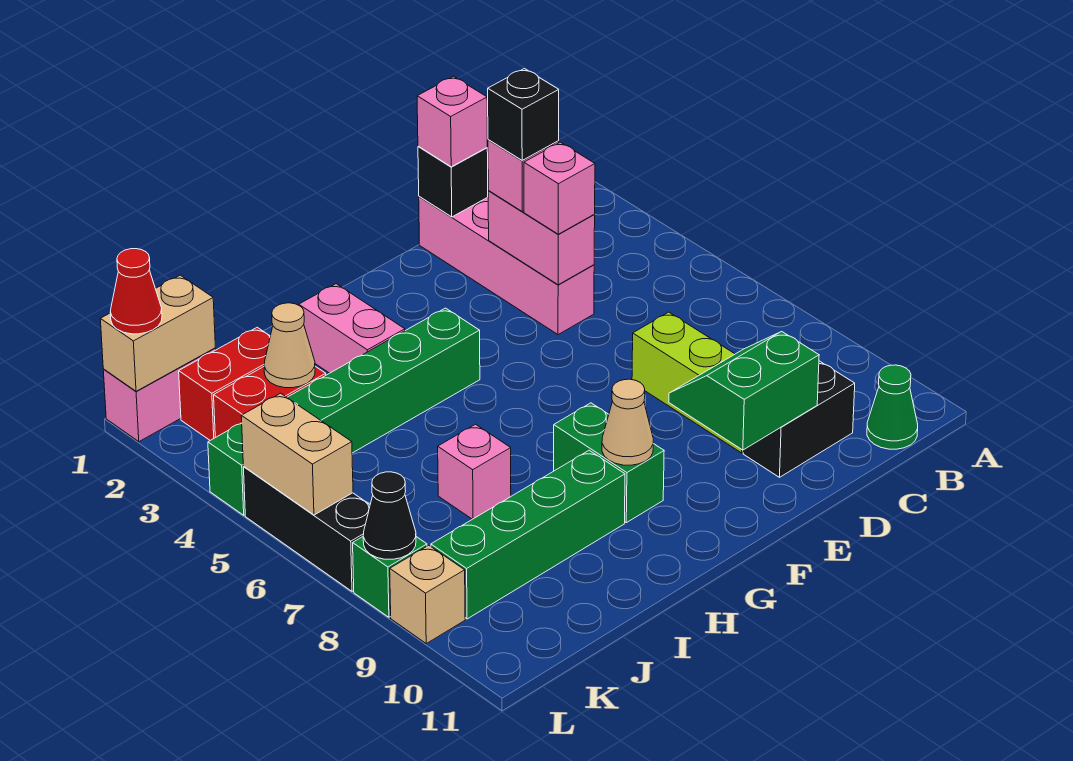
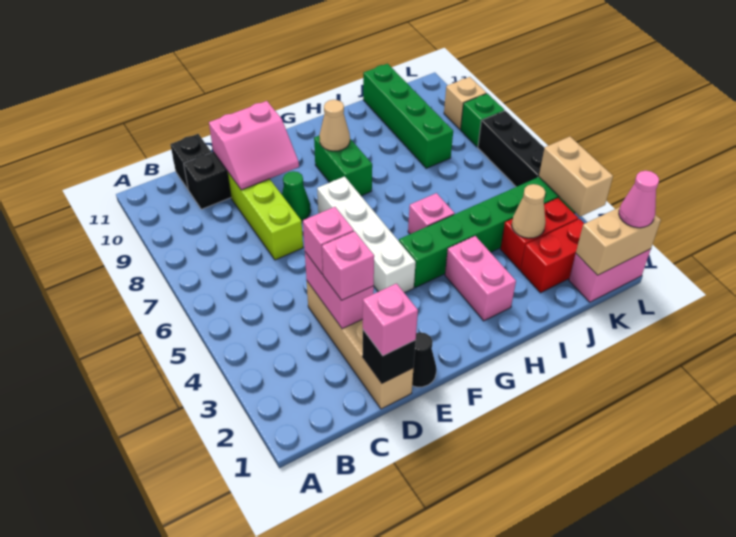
green 1x1 cone [867,365,918,449] -> green 1x1 cone moved to [282,171,311,221]
pink 1x4 brick [419,197,594,335] -> tan 1x4 brick [307,281,414,409]
black 1x1 brick [488,69,559,160] -> black 1x1 brick moved to [170,134,211,189]
green 2x2 slope [669,331,819,450] -> pink 2x2 slope [209,101,299,190]
none -> white 1x4 brick [317,176,416,293]
green 1x4 brick [431,450,625,619] -> green 1x4 brick turned to [363,64,453,168]
pink 1x1 brick [438,424,511,519] -> pink 1x1 brick moved to [408,193,455,234]
red 1x1 cone [110,249,162,334] -> pink 1x1 cone [619,171,659,228]
tan 1x2 brick [241,393,353,515] -> tan 1x2 brick moved to [539,137,613,217]
black 1x1 cone [363,472,416,559] -> black 1x1 cone moved to [412,332,437,387]

